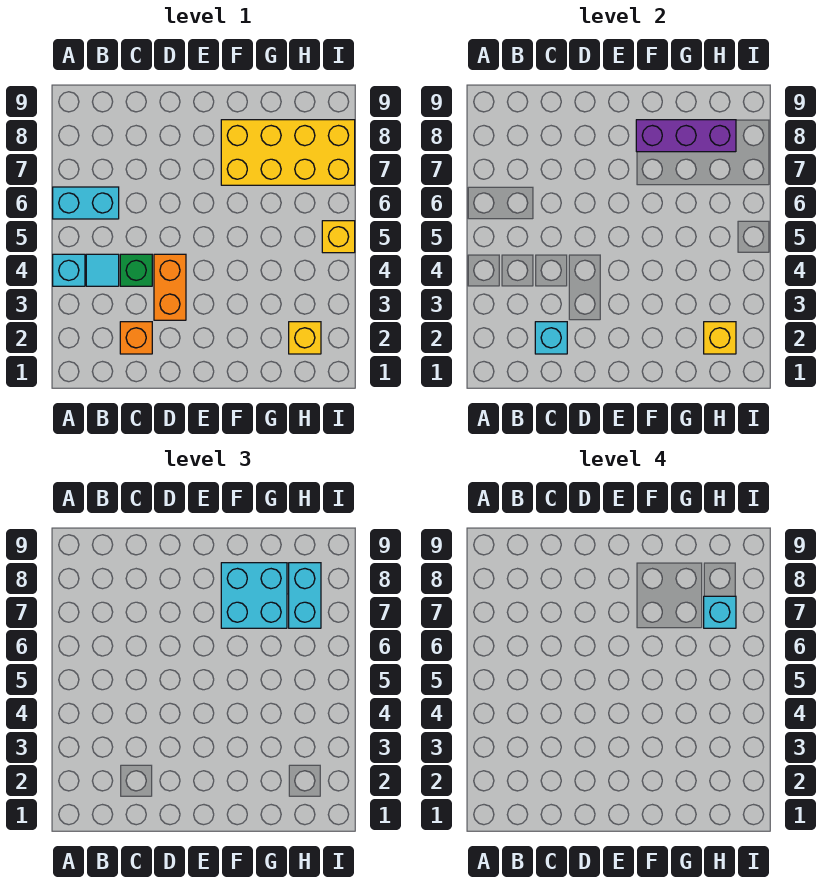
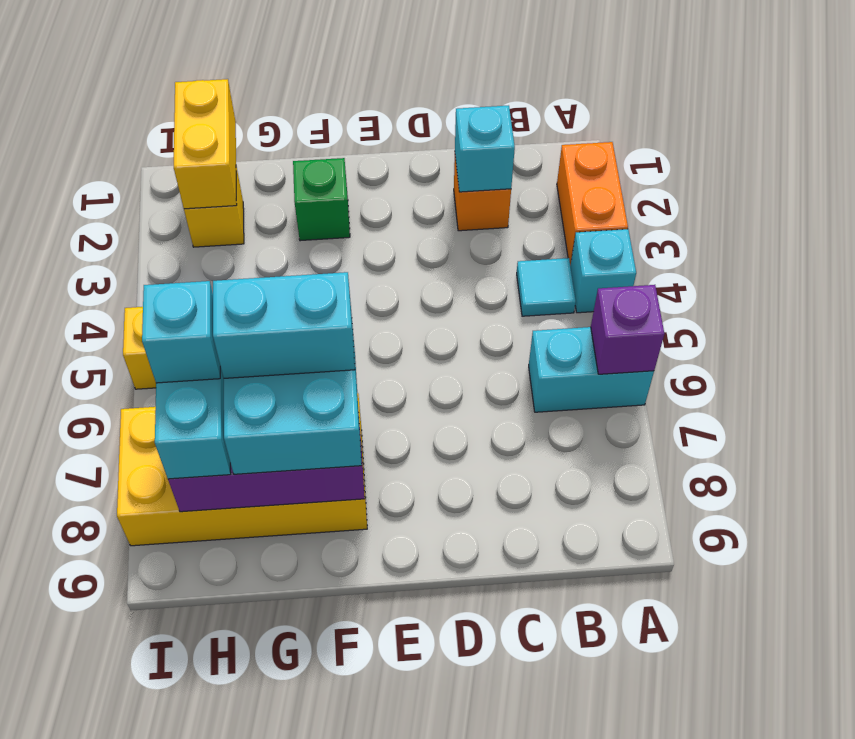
none -> purple 1x1 brick [591,285,664,374]
green 1x1 brick [120,254,152,286] -> green 1x1 brick moved to [293,158,350,241]
orange 1x2 brick [154,254,186,320] -> orange 1x2 brick moved to [557,142,628,266]
none -> cyan 1x2 brick [213,272,355,378]
yellow 1x1 brick [704,322,736,354] -> yellow 1x2 brick [174,79,237,209]

